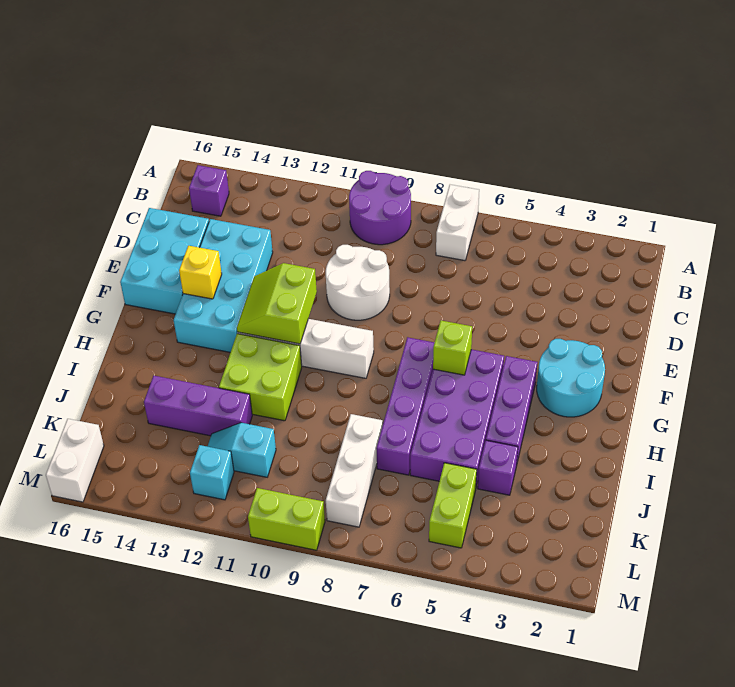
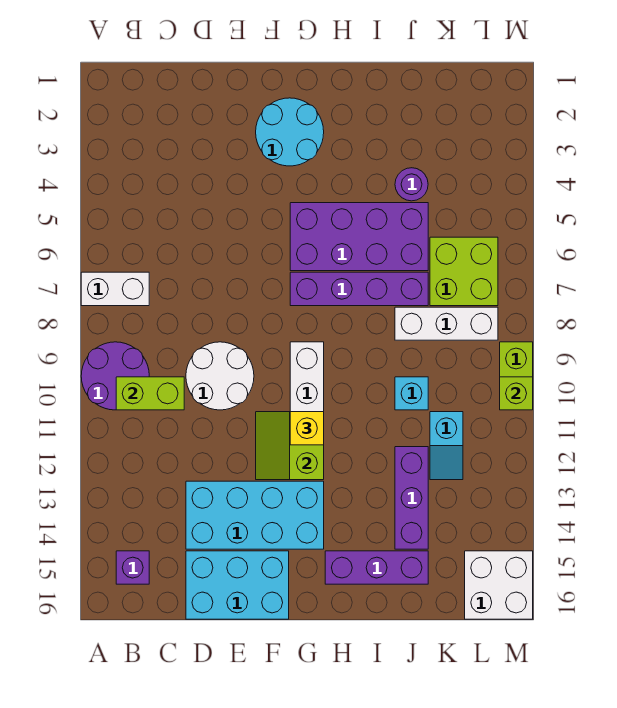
lime 2x2 slope [237,263,317,344] -> lime 2x2 slope turned to [256,412,324,480]
yellow 1x1 brick [179,246,222,299] -> yellow 1x1 brick moved to [290,412,324,445]
purple 1x3 brick [486,356,538,466] -> purple 1x3 brick moved to [325,551,428,584]
lime 1x1 brick [433,321,472,375] -> lime 1x1 brick moved to [500,377,533,410]
lime 2x2 brick [219,334,302,421] -> lime 2x2 brick moved to [430,237,498,306]
purple 1x1 brick [478,440,518,495] -> purple 1x1 round brick [395,168,428,201]
lime 1x2 brick [429,463,477,548] -> lime 1x2 brick moved to [116,377,184,410]
cyan 1x1 brick [190,445,234,500] -> cyan 1x1 brick moved to [395,377,428,410]
white 1x2 brick [46,419,104,502] -> white 2x2 brick [465,551,533,619]

